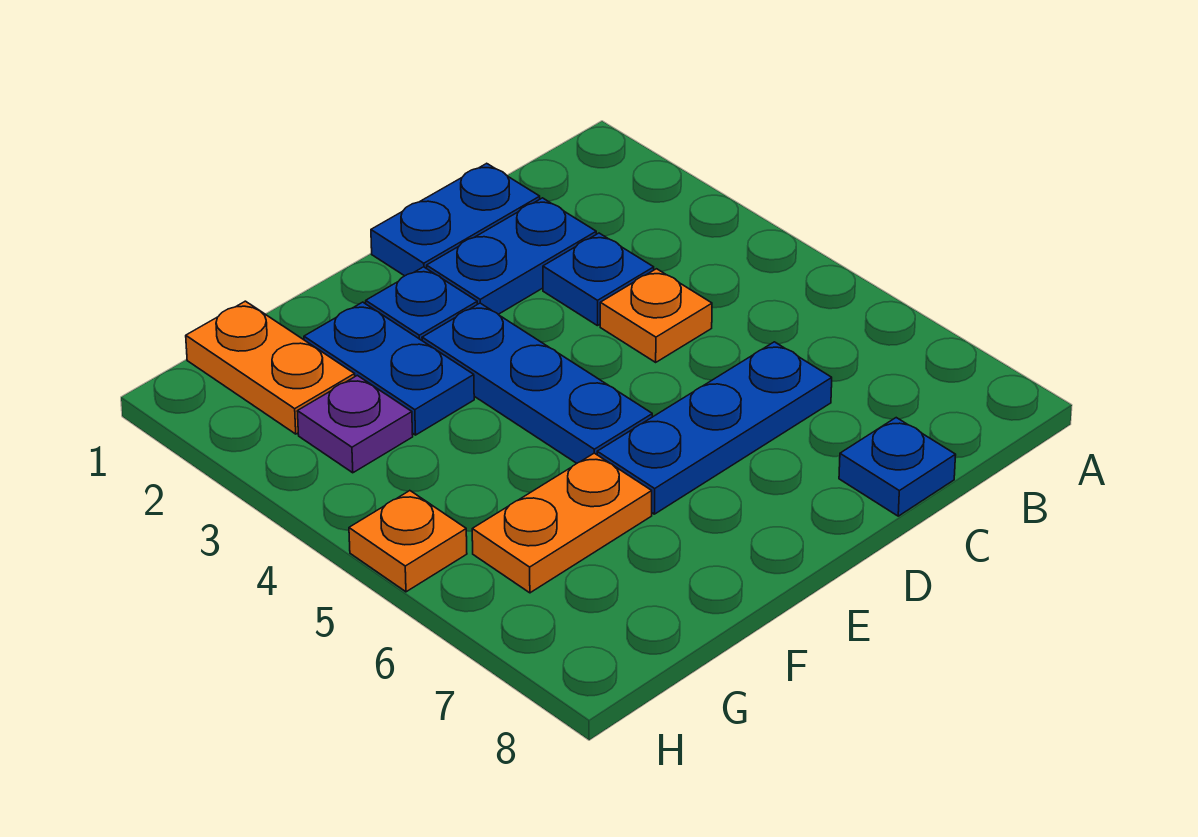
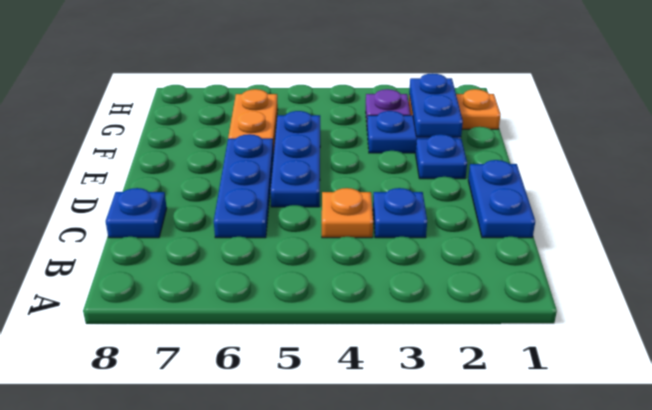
blue 1x2 plate [427,198,596,314] -> blue 1x2 plate moved to [409,73,463,137]
blue 1x3 plate [422,303,652,463] -> blue 1x3 plate turned to [270,111,320,207]
orange 1x1 plate [349,491,467,592] -> none

